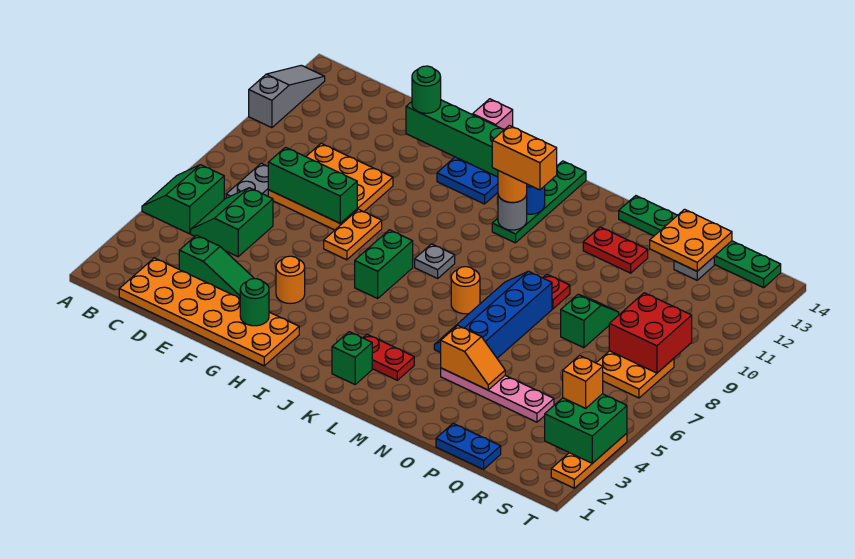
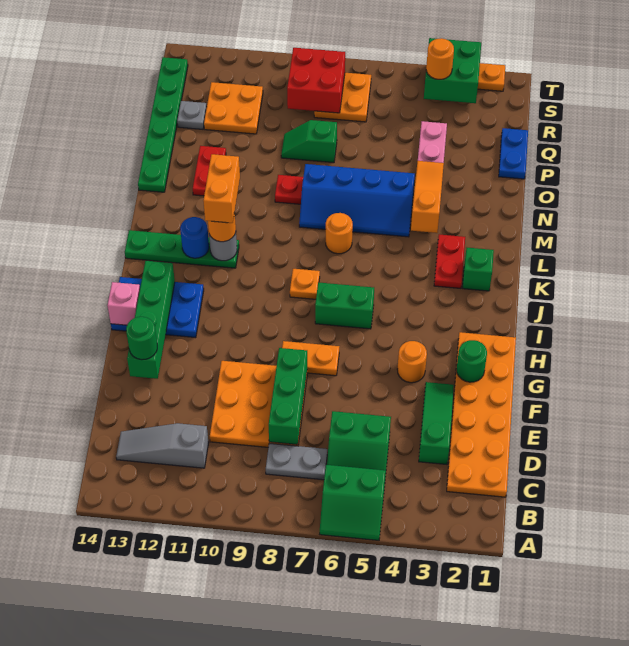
grey 1x3 slope [249,65,325,128] -> grey 1x3 slope moved to [116,423,209,468]
grey 1x1 plate [415,244,455,278] -> orange 1x1 plate [290,269,320,299]
orange 1x2 slope [441,326,505,390] -> orange 1x3 slope [411,161,444,233]
orange 2x2 plate [650,209,732,271] -> orange 2x2 plate moved to [204,82,263,134]
orange 1x1 brick [563,355,603,408] -> orange 1x1 round brick [426,38,454,79]

